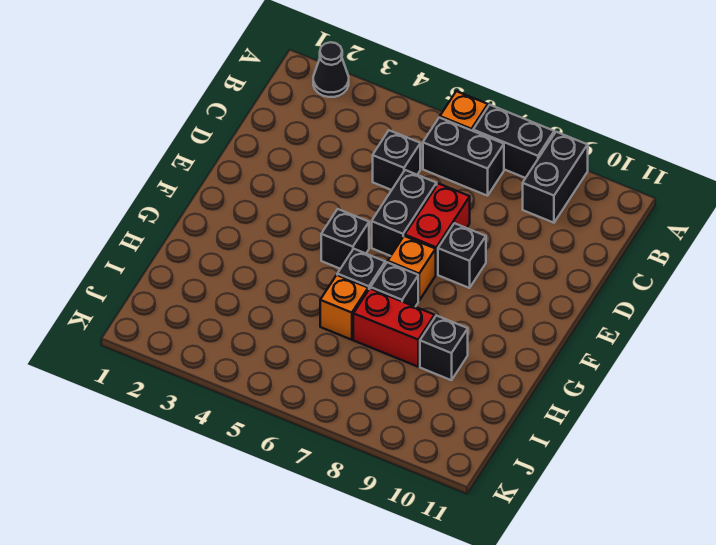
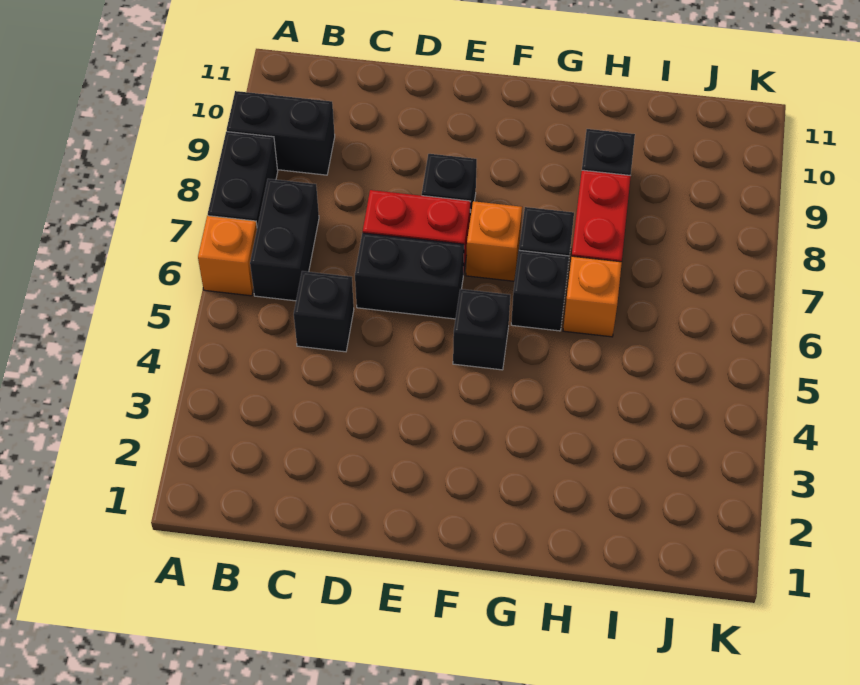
black 1x1 cone [313,42,349,97] -> none

